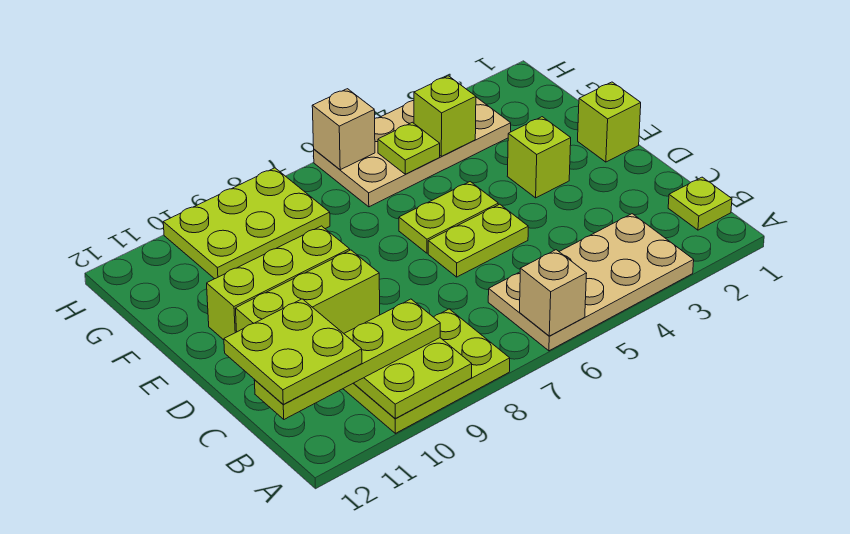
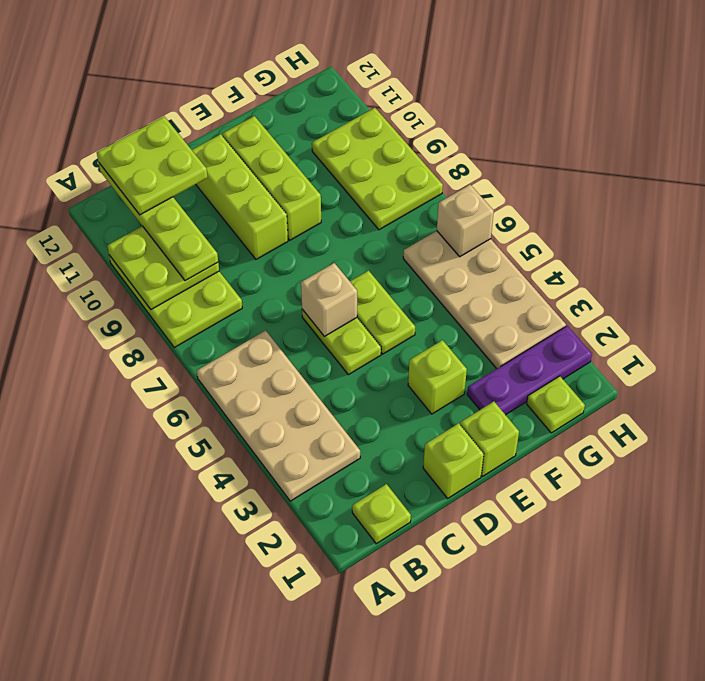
tan 1x1 brick [520,250,587,336] -> tan 1x1 brick moved to [301,263,357,336]
none -> purple 1x3 plate [467,326,592,415]
lime 1x1 brick [414,76,476,156] -> lime 1x1 brick moved to [423,423,484,498]
lime 1x1 plate [378,122,440,174] -> lime 1x1 plate moved to [527,376,585,433]

